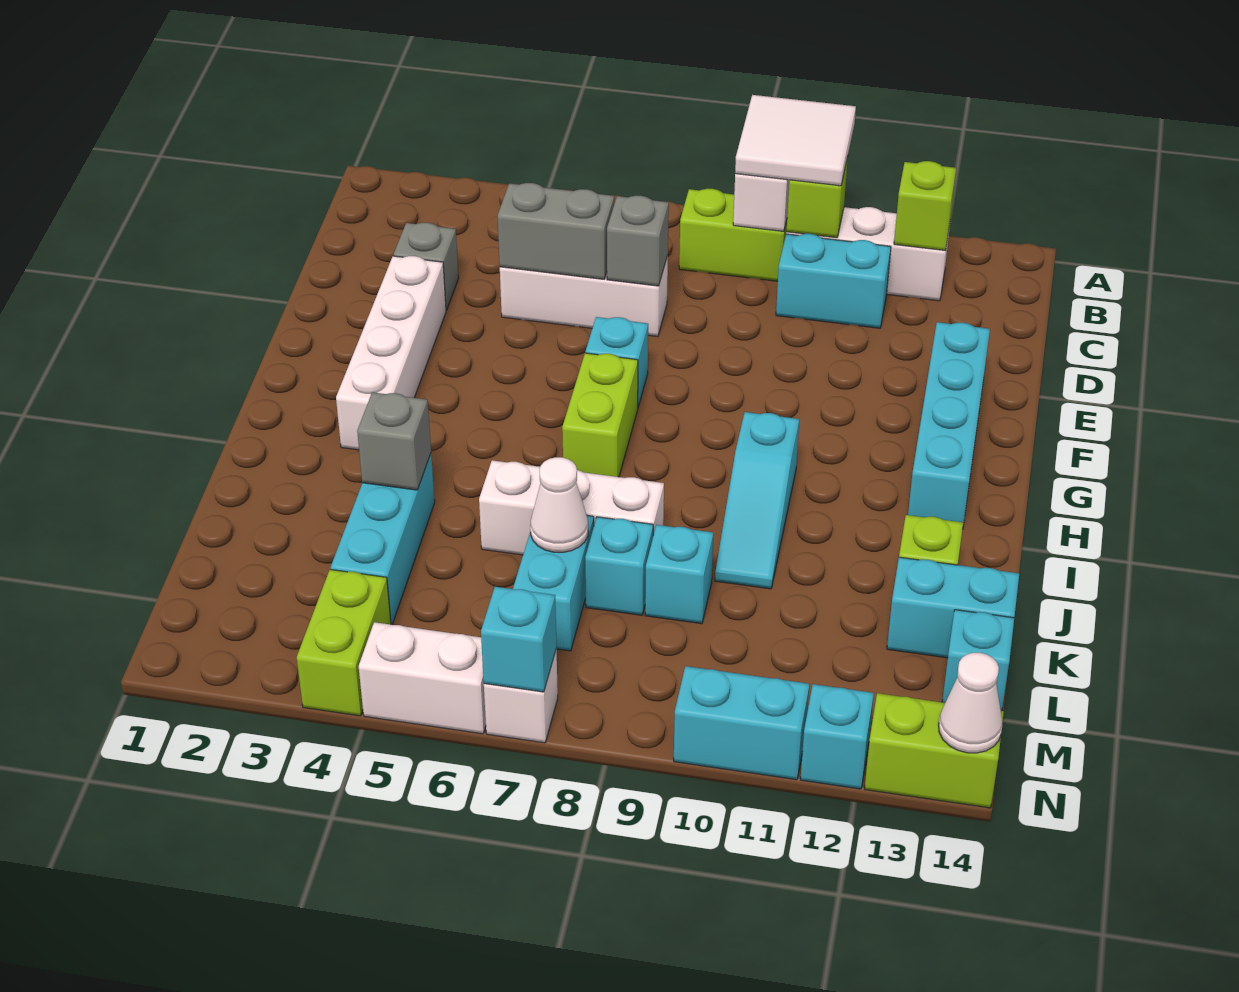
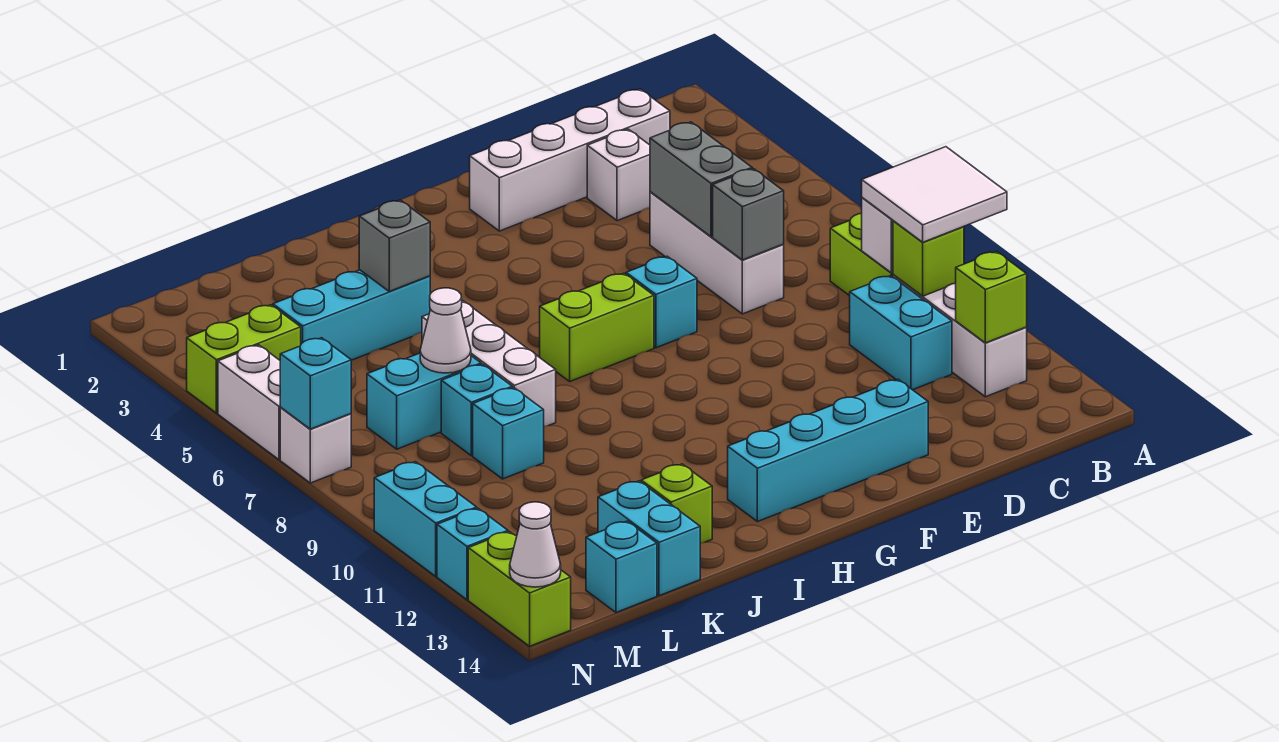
grey 1x1 brick [393,222,459,310] -> white 1x1 brick [587,129,650,221]
white 1x4 brick [336,256,446,450] -> white 1x4 brick moved to [470,89,670,231]
cyan 1x3 slope [715,412,799,589] -> none

